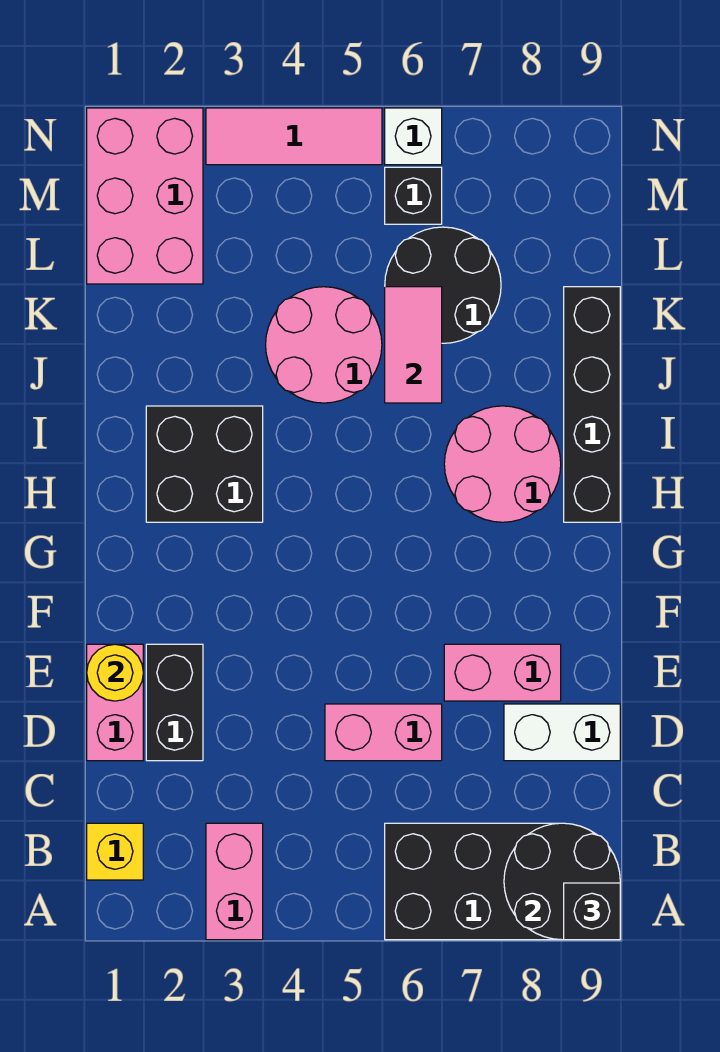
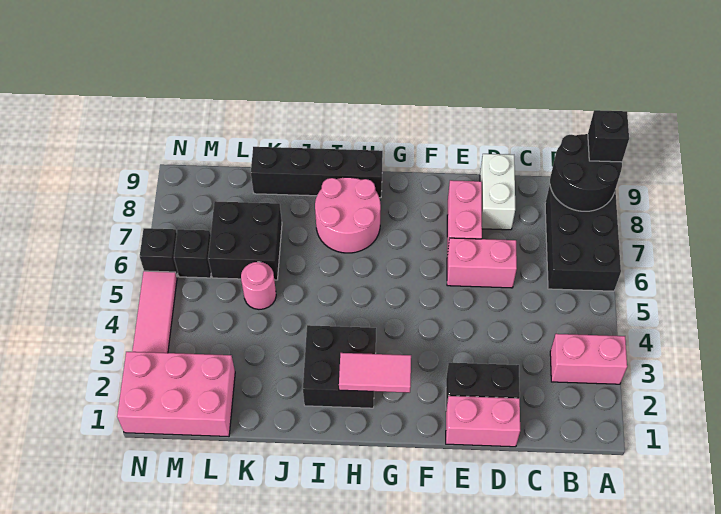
yellow 1x1 brick [87,823,143,880] -> none
pink 1x2 brick [325,704,442,761] -> pink 1x2 brick turned to [447,238,517,288]
yellow 1x1 round brick [87,644,143,701] -> none
pink 2x2 round brick [266,287,382,403] -> pink 1x1 round brick [241,262,276,309]
pink 1x2 tile [385,287,442,403] -> pink 1x2 tile moved to [339,353,411,393]
black 2x2 round brick [385,227,501,343] -> black 2x2 brick [208,201,282,280]
white 1x1 brick [385,108,442,165] -> black 1x1 brick [140,228,178,276]

